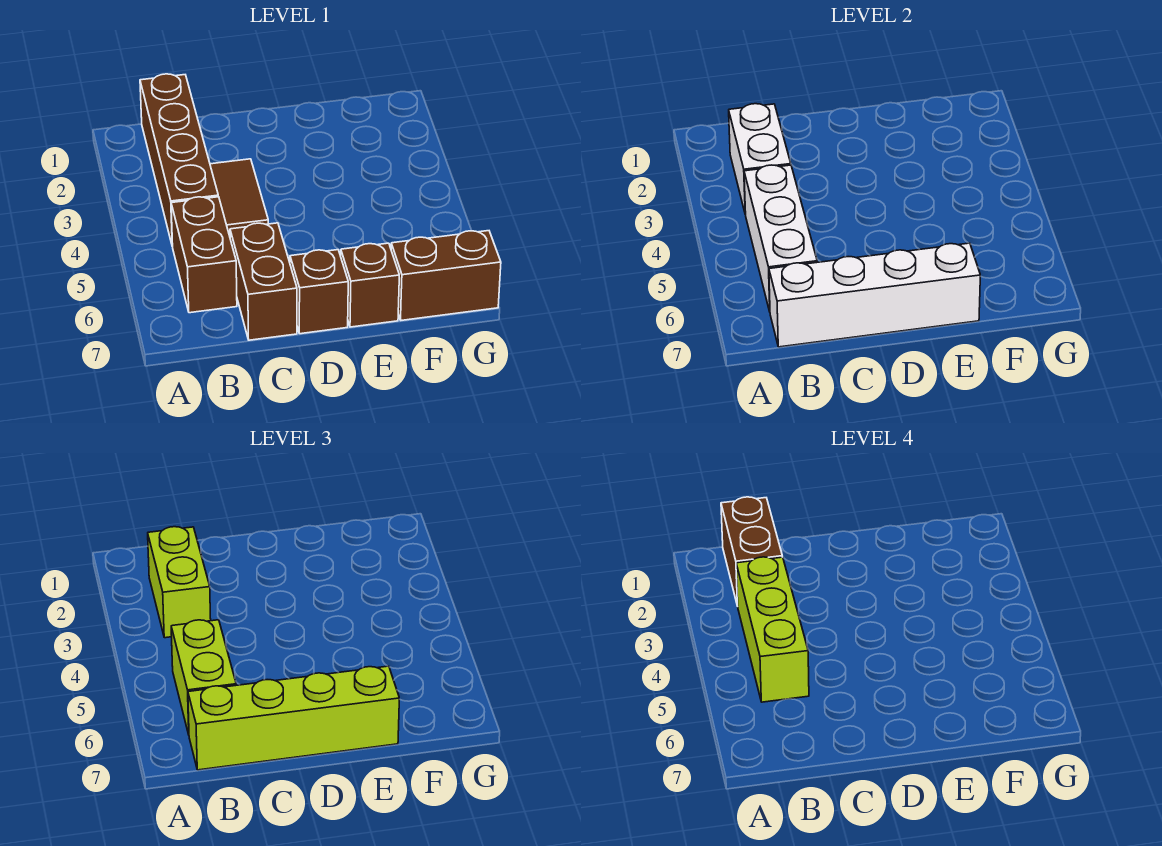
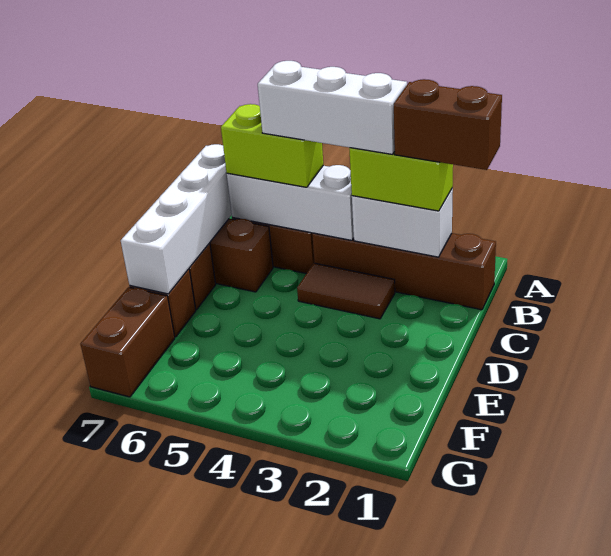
lime 1x3 brick [736,557,809,702] -> white 1x3 brick [258,61,407,154]
lime 1x4 brick [188,666,399,770] -> none

